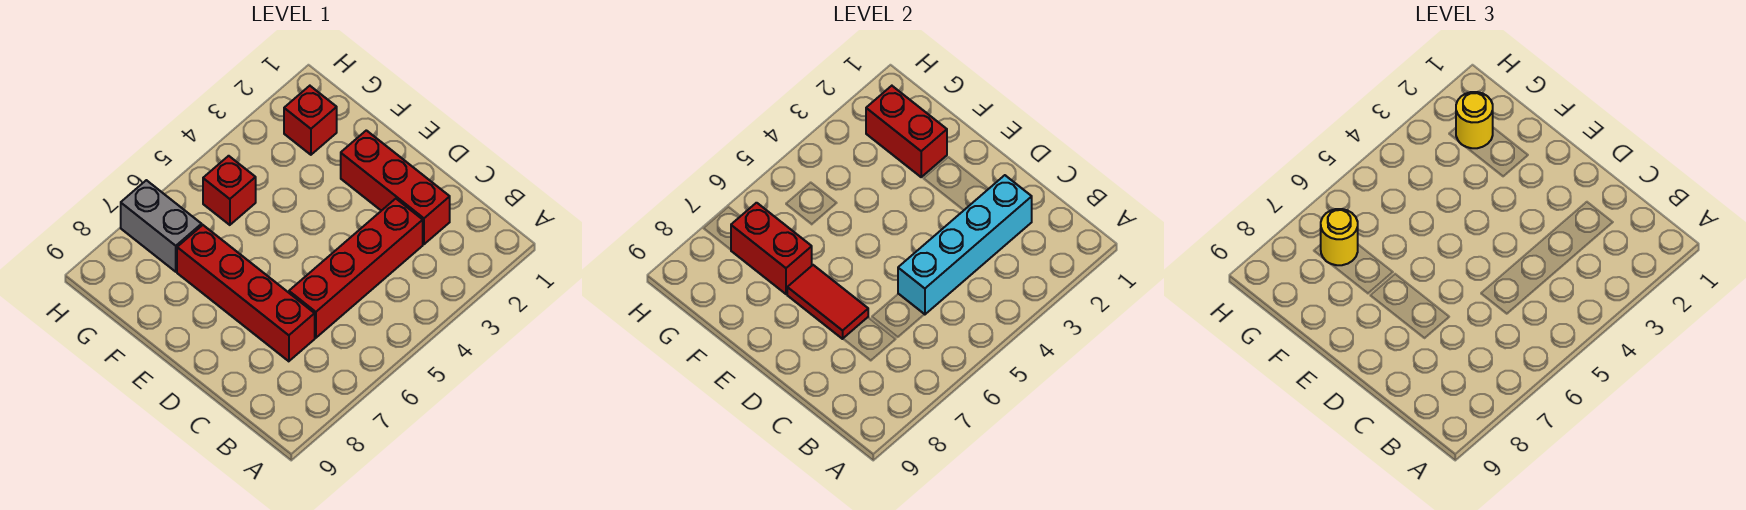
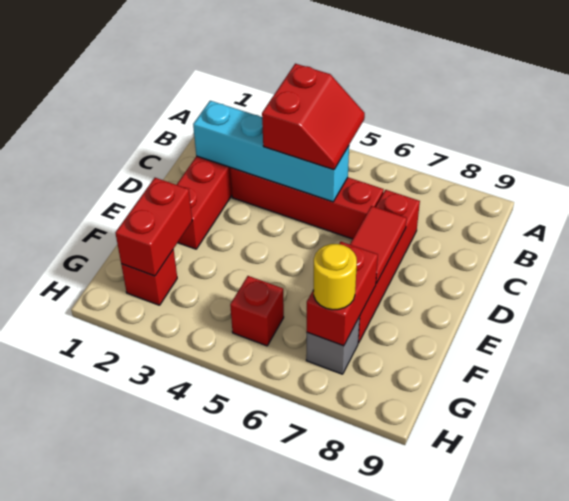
none -> red 2x2 slope [262,64,365,170]
yellow 1x1 round brick [1456,92,1493,148] -> none
grey 1x2 brick [121,180,202,272] -> grey 1x1 brick [306,317,360,374]

